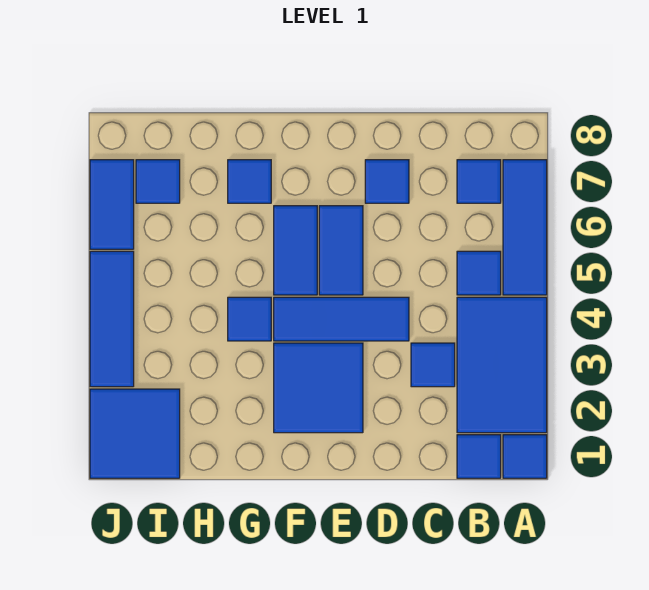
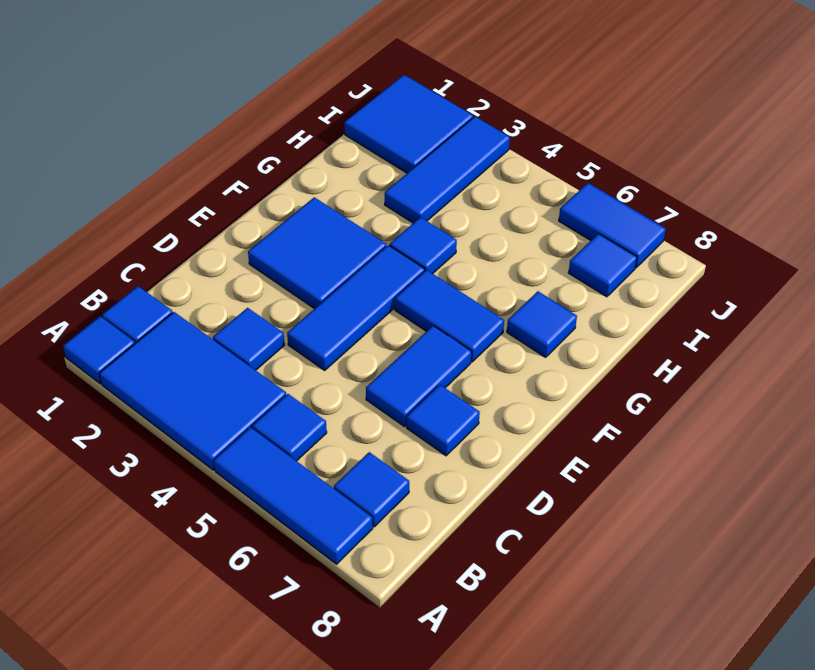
blue 1x2 tile [319,206,363,295] -> blue 1x2 tile turned to [366,326,472,427]
blue 1x3 tile [90,251,134,387] -> blue 1x3 tile turned to [385,117,510,223]

